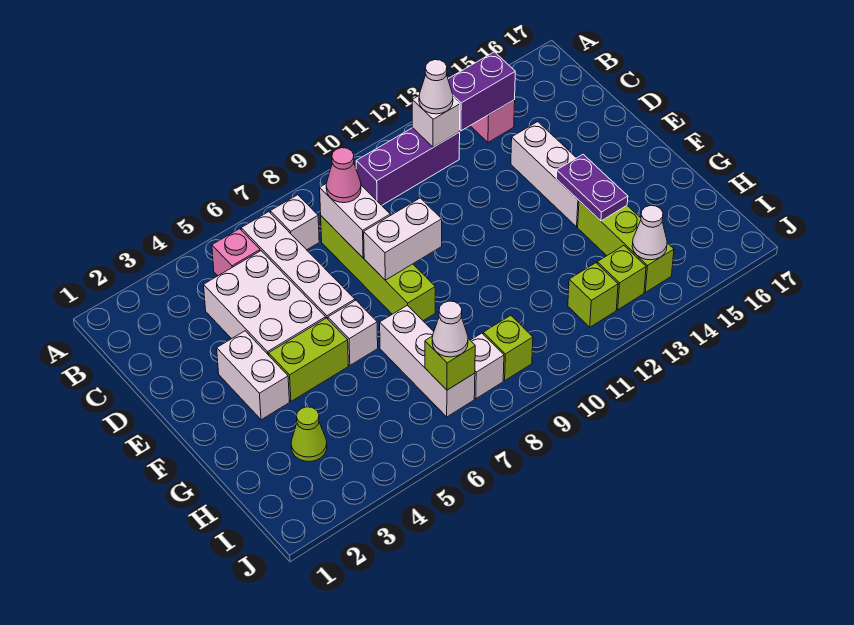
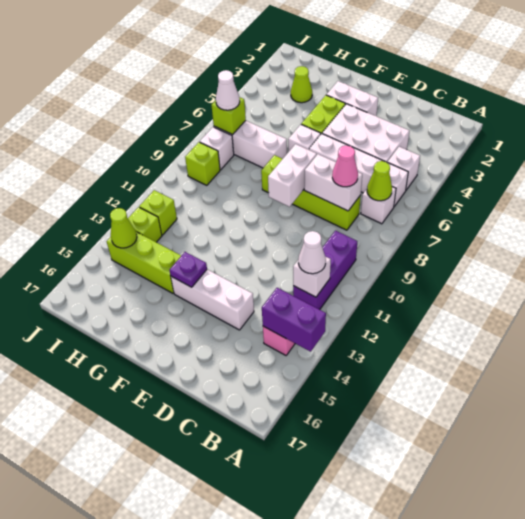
pink 1x1 brick [212,229,260,276] -> white 1x1 brick [387,147,420,190]
none -> lime 1x1 cone [367,161,392,201]
purple 1x2 brick [448,52,515,131] -> purple 1x2 brick turned to [262,288,326,352]
purple 1x2 plate [556,155,628,221] -> purple 1x1 plate [169,252,207,287]
white 1x1 cone [632,205,667,260] -> lime 1x1 cone [110,208,137,248]

